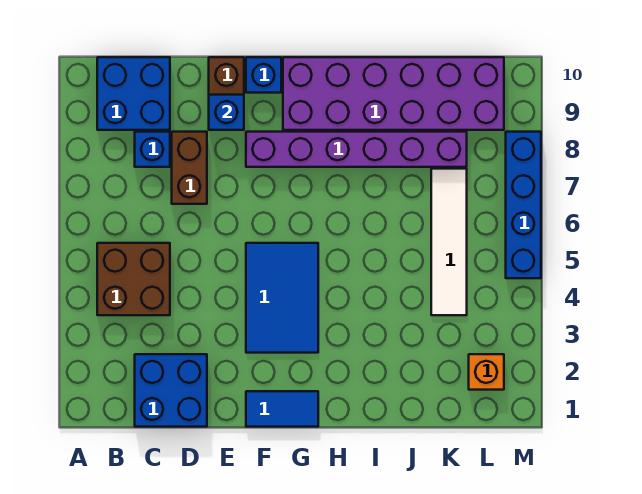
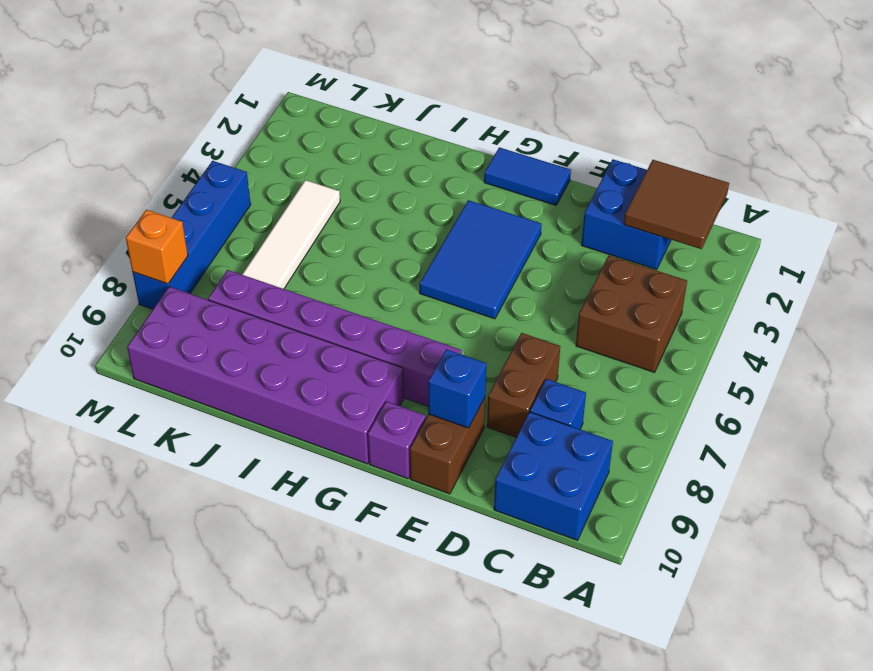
none -> brown 2x2 tile [624,160,729,249]
blue 1x1 brick [246,57,281,93] -> purple 1x1 brick [368,401,426,479]
orange 1x1 brick [469,354,504,390] -> orange 1x1 brick moved to [126,210,188,284]

